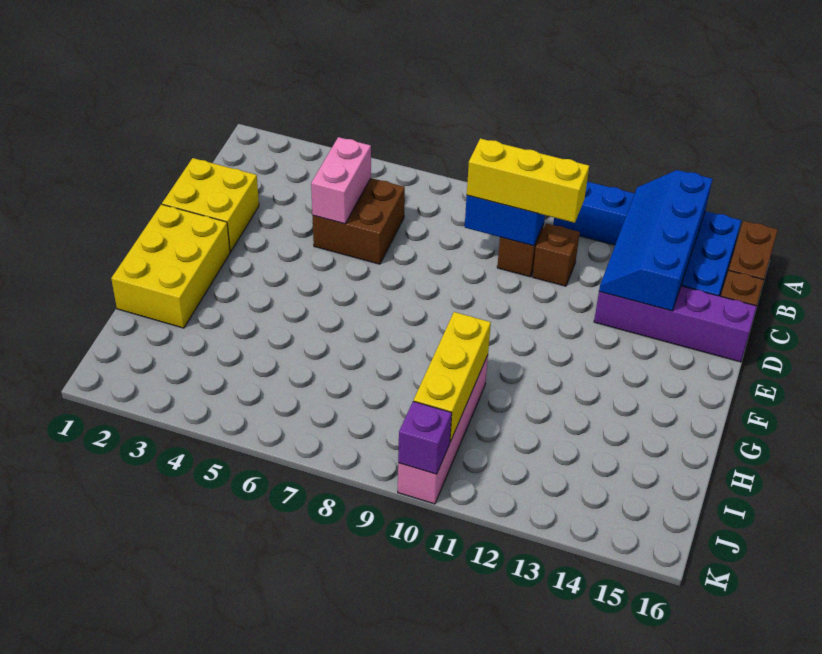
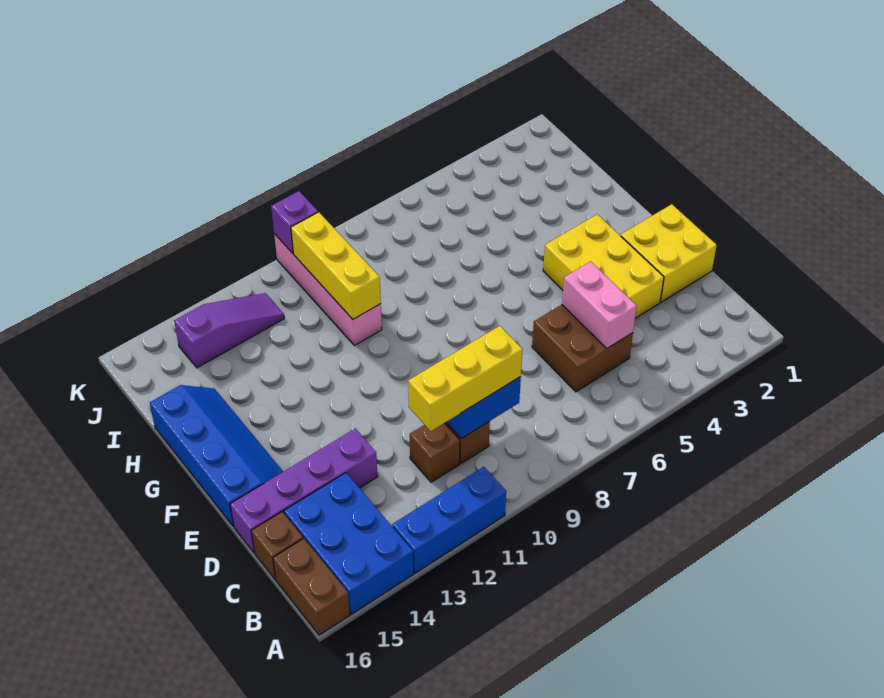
blue 2x4 slope [599,170,712,311] -> blue 2x4 slope moved to [150,385,283,527]
yellow 2x3 brick [111,204,230,328] -> yellow 2x3 brick moved to [543,214,664,318]
none -> purple 1x3 slope [174,293,284,368]

